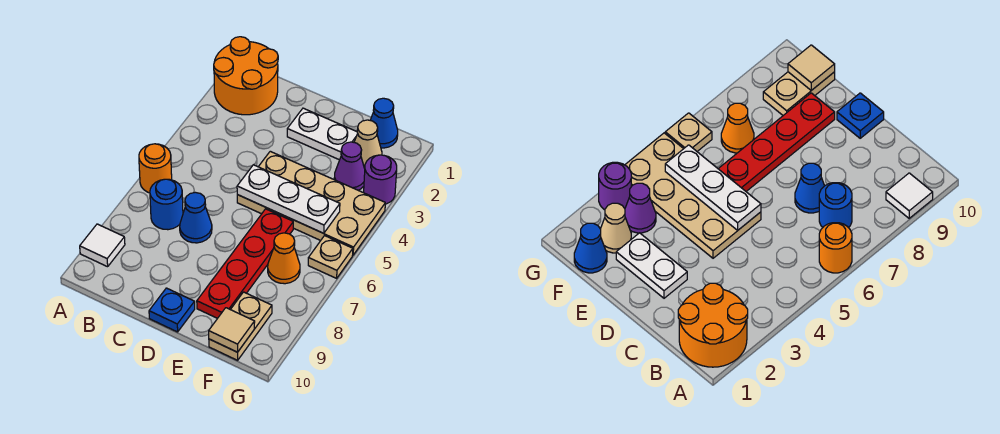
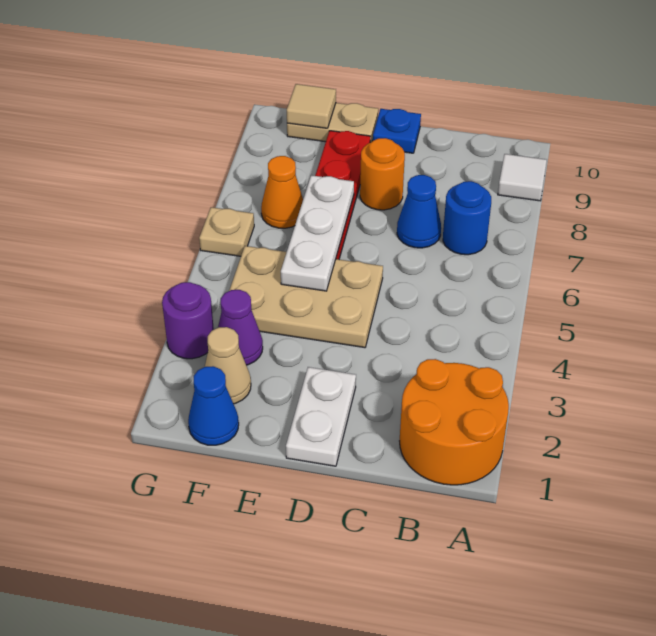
orange 1x1 round brick [139,144,172,193] -> orange 1x1 round brick moved to [360,138,405,210]
white 1x2 plate [287,108,358,160] -> white 1x2 plate turned to [286,367,356,466]
tan 2x4 plate [237,151,385,255] -> tan 2x3 plate [229,246,383,348]
white 1x3 plate [237,165,340,233] -> white 1x3 plate turned to [281,175,354,291]
tan 1x2 plate [209,292,272,360] -> tan 1x2 plate turned to [287,103,378,142]

